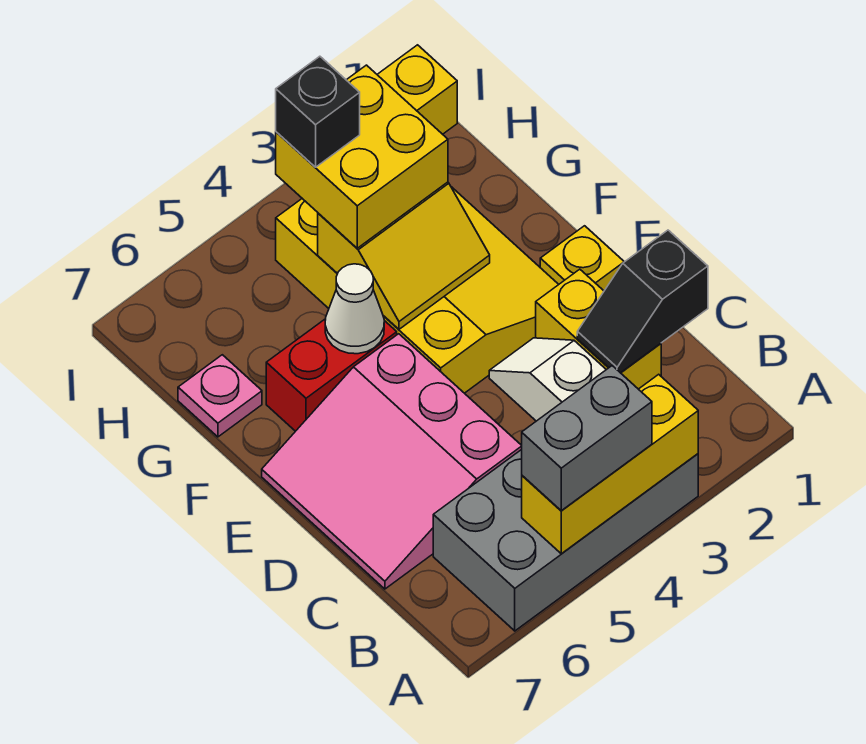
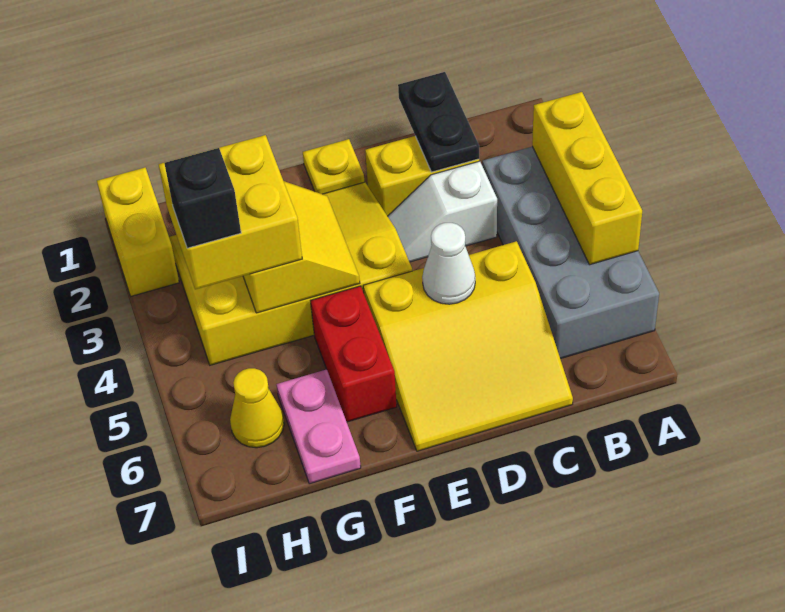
grey 1x2 brick [522,366,652,511] -> none
black 1x2 slope [577,230,708,373] -> black 1x2 plate [398,72,479,172]
pink 3x3 slope [262,334,522,589] -> yellow 3x3 slope [363,241,573,451]
white 1x1 cone [325,264,384,354] -> white 1x1 cone moved to [422,223,475,304]
pink 1x1 plate [178,355,262,437] -> pink 1x2 plate [276,369,361,484]
none -> yellow 1x1 cone [230,368,284,448]

